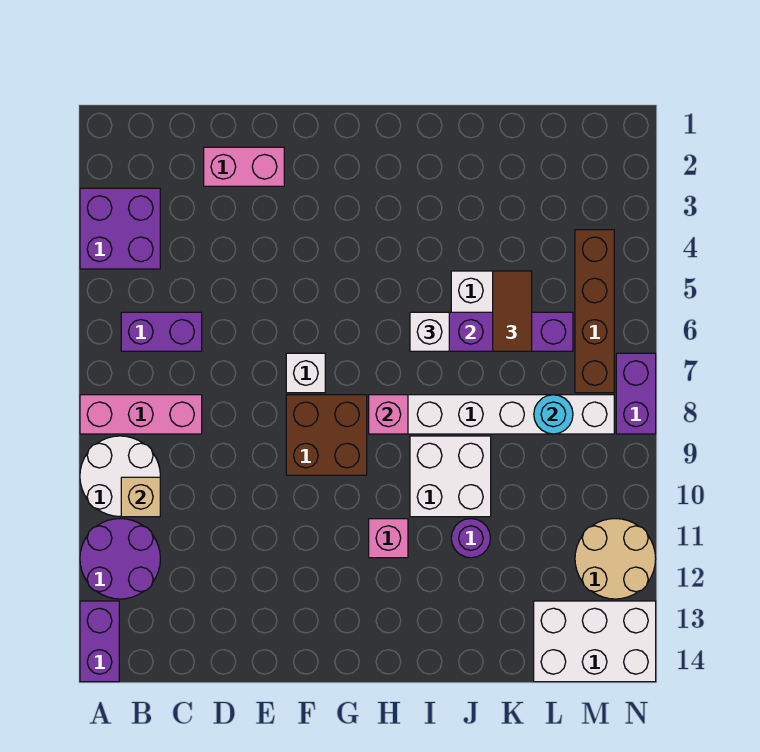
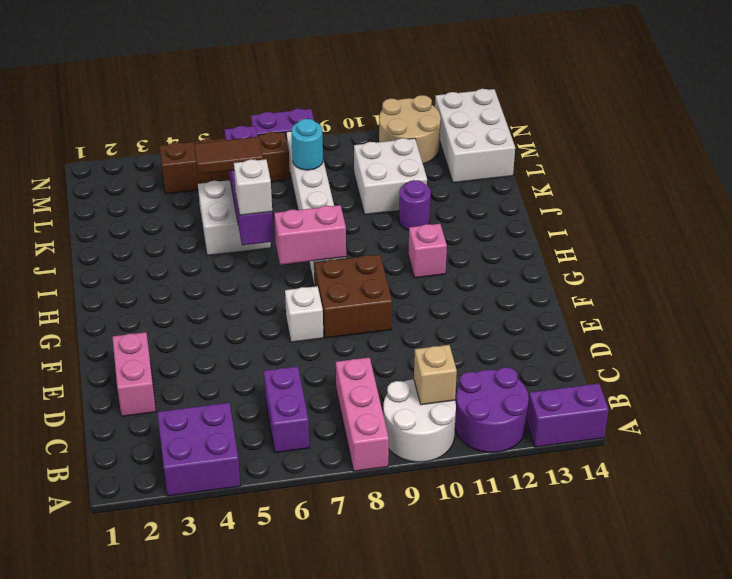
pink 1x1 brick [369,395,408,434] -> pink 1x2 brick [274,205,346,265]
white 2x2 brick [410,436,491,517] -> white 2x2 brick moved to [354,138,427,215]

